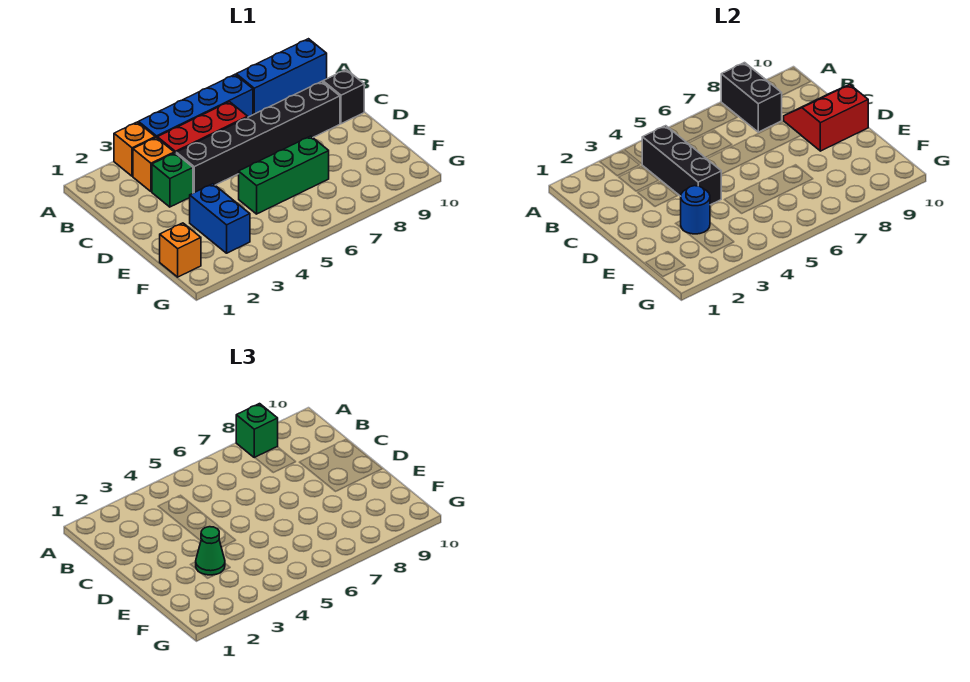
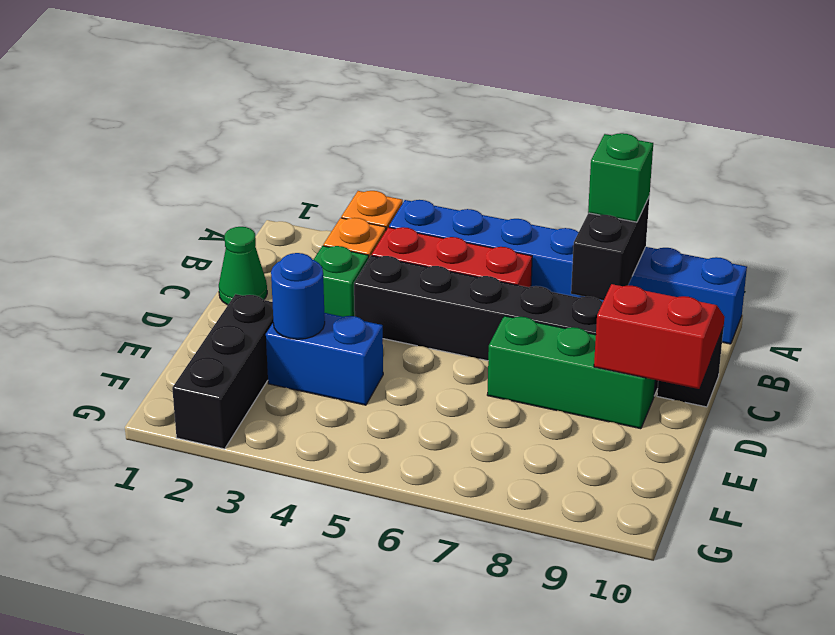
black 1x3 brick [642,126,721,205] -> black 1x3 brick moved to [172,294,273,449]
blue 1x2 brick [190,184,250,253] -> blue 1x2 brick turned to [266,313,383,405]
green 1x1 cone [196,527,225,575] -> green 1x1 cone moved to [219,227,267,305]
green 1x3 brick [239,136,329,214] -> green 1x3 brick moved to [487,316,655,429]
orange 1x1 brick [160,223,201,277] -> none

